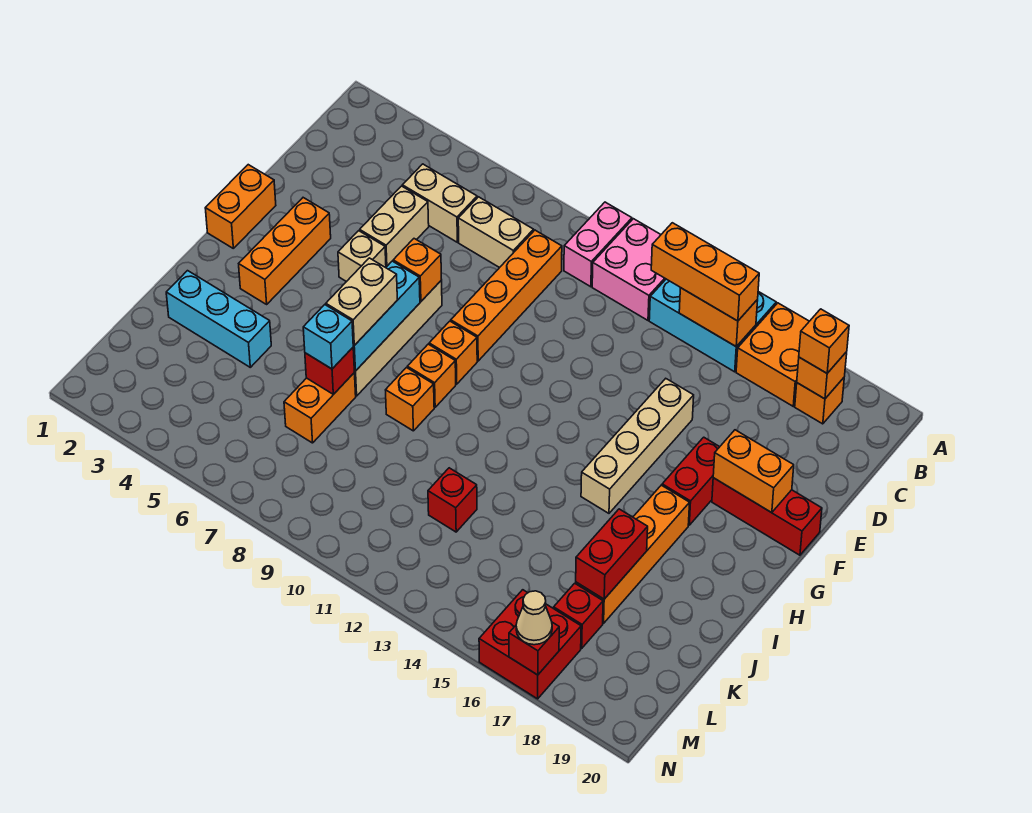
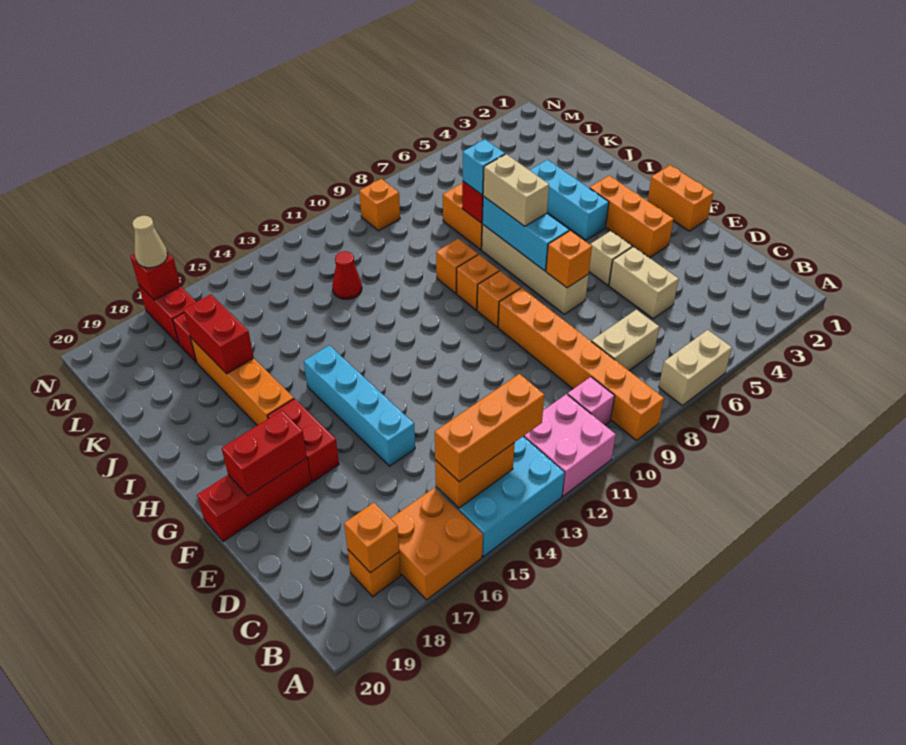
pink 1x2 brick [564,202,632,287] -> pink 1x1 brick [568,377,614,425]
orange 1x1 brick [799,309,849,373] -> orange 1x1 brick moved to [359,179,400,231]
tan 1x2 brick [402,164,477,242] -> tan 1x2 brick moved to [659,330,732,405]
orange 1x4 brick [451,230,562,361] -> orange 1x6 brick [498,288,664,440]
tan 1x4 brick [581,379,694,513] -> cyan 1x4 brick [304,345,415,466]
orange 1x2 brick [713,430,794,513] -> red 1x2 brick [222,410,307,496]
cyan 1x3 brick [166,271,271,367] -> cyan 1x3 brick turned to [530,160,609,240]
red 1x1 brick [428,468,477,532] -> red 1x1 cone [332,251,362,299]
red 2x2 brick [479,590,581,699] -> red 1x2 brick [138,284,196,344]

